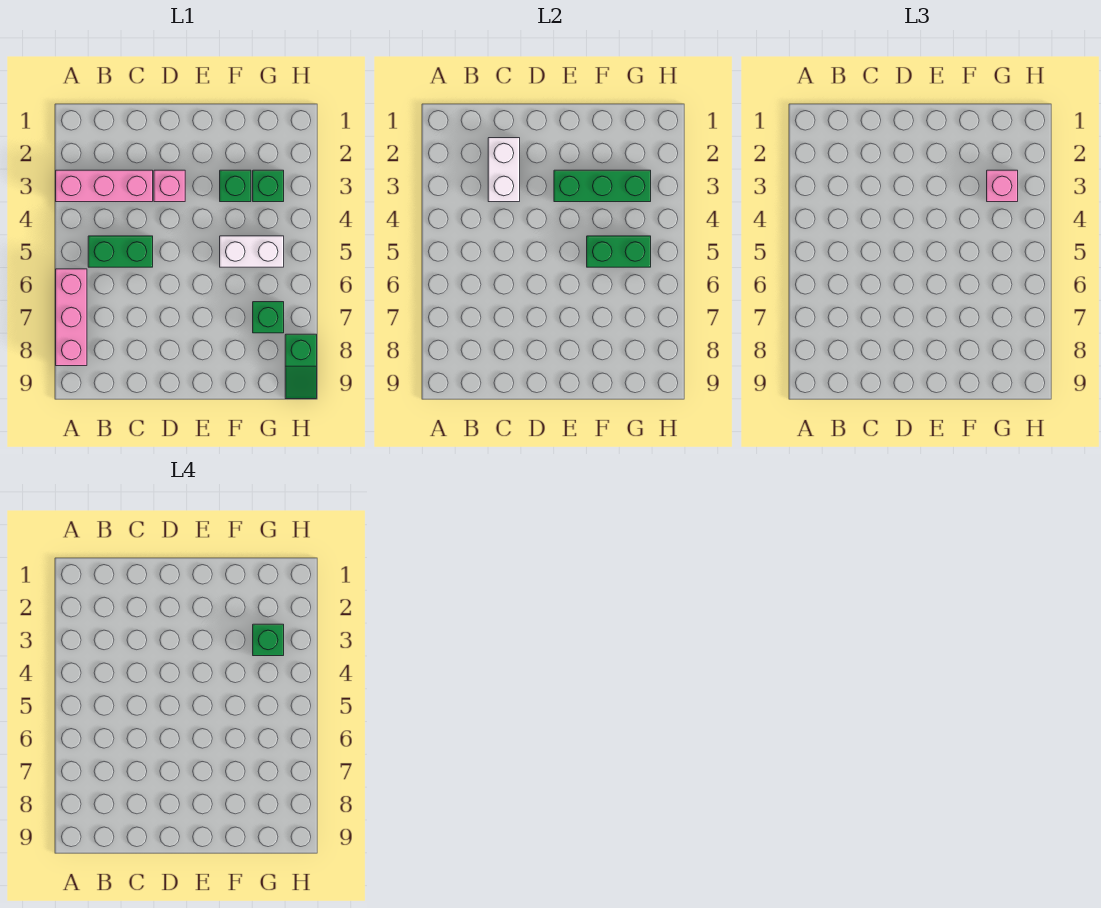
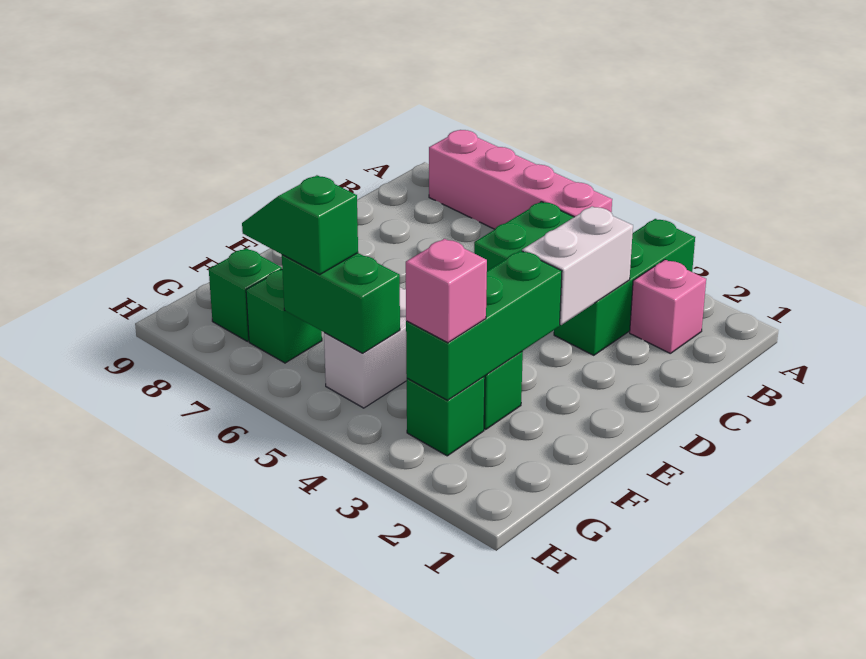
pink 1x3 brick [56,170,153,202] -> green 1x3 brick [554,219,695,355]
pink 1x3 brick [56,269,87,366] -> pink 1x4 brick [429,130,612,229]
white 1x2 brick [488,138,520,202] -> white 1x2 brick turned to [522,206,633,325]
pink 1x1 brick [154,170,185,202] -> pink 1x1 brick moved to [630,260,706,353]
green 1x2 brick [587,236,651,267] -> green 1x2 brick turned to [282,253,400,353]
green 1x1 brick [253,624,284,656] -> green 1x1 brick moved to [209,248,282,341]
green 1x2 slope [285,334,317,399] -> green 1x2 slope moved to [242,175,358,274]

